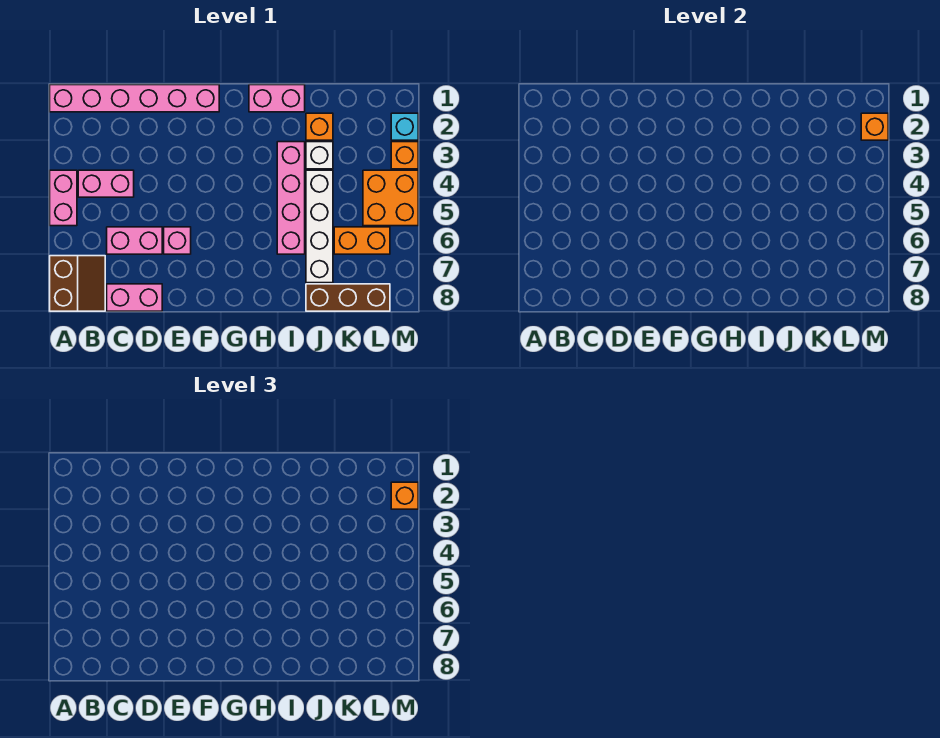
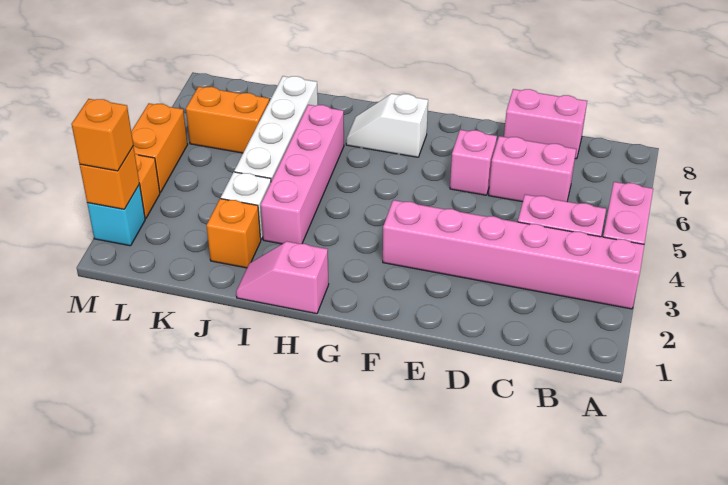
pink 1x6 brick [50,85,219,112] -> pink 1x6 brick moved to [383,200,644,309]
brown 2x2 slope [50,256,105,311] -> none
none -> white 1x2 slope [346,94,428,157]
pink 1x2 brick [249,85,305,112] -> pink 1x2 slope [236,242,329,314]
brown 1x3 brick [306,284,390,311] -> none
orange 2x2 brick [363,170,418,226] -> orange 1x2 brick [131,103,188,192]

